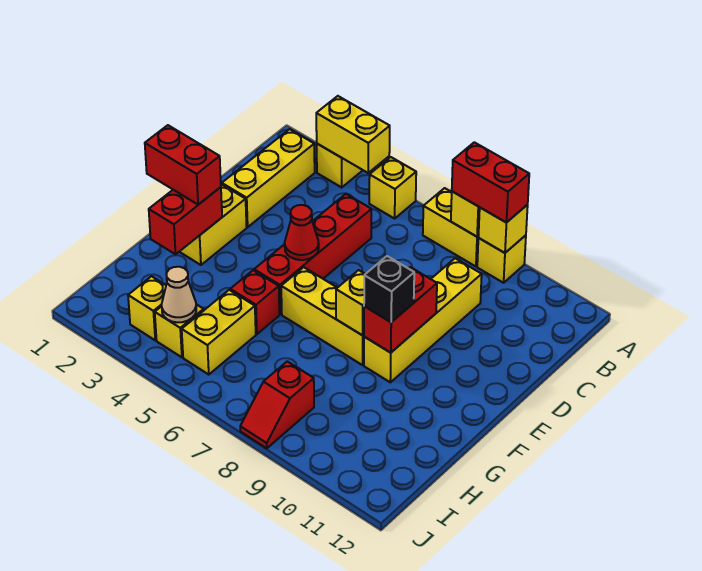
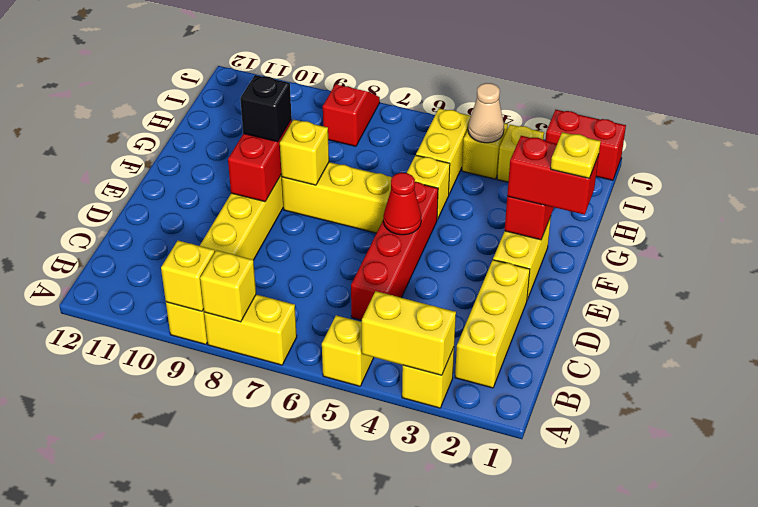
red 1x2 brick [452,142,529,223] -> red 1x2 brick moved to [545,110,626,180]
none -> yellow 1x1 plate [551,132,601,178]
red 1x1 brick [230,270,279,334] -> yellow 1x1 brick [407,155,450,220]

